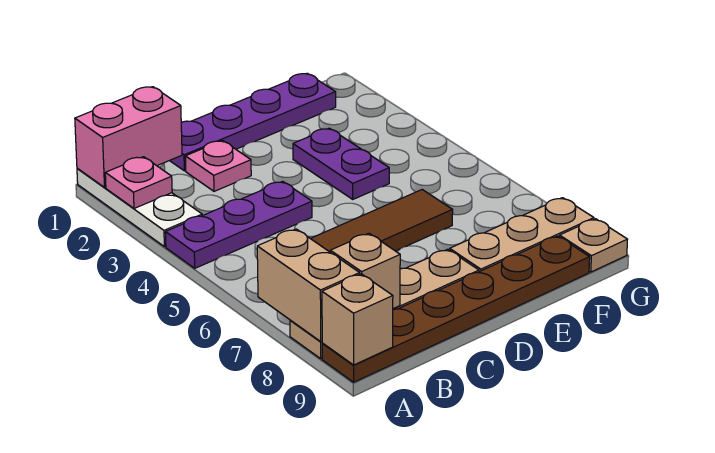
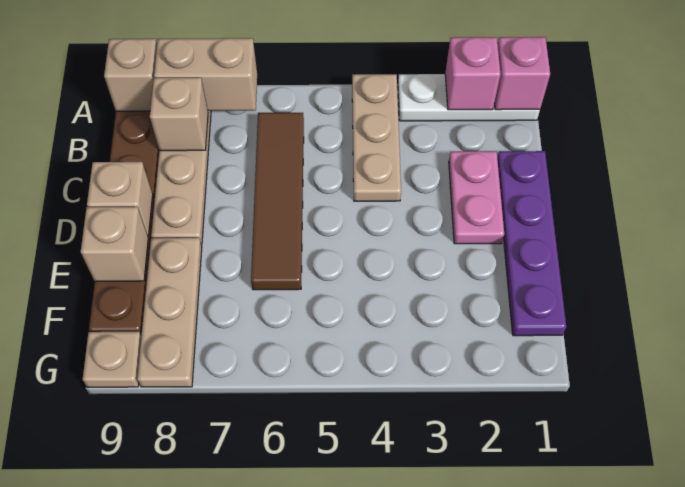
pink 1x2 brick [75,87,182,187] -> pink 1x1 brick [494,37,550,110]
pink 1x1 plate [105,157,172,208] -> pink 1x1 brick [445,37,500,110]
purple 1x3 plate [165,181,312,268] -> tan 1x3 plate [352,74,401,201]
pink 1x1 plate [185,141,251,191] -> pink 1x2 plate [449,151,504,244]
none -> tan 1x1 brick [87,162,153,236]
purple 1x2 plate [293,128,389,199] -> none
none -> tan 1x1 brick [81,207,148,281]

